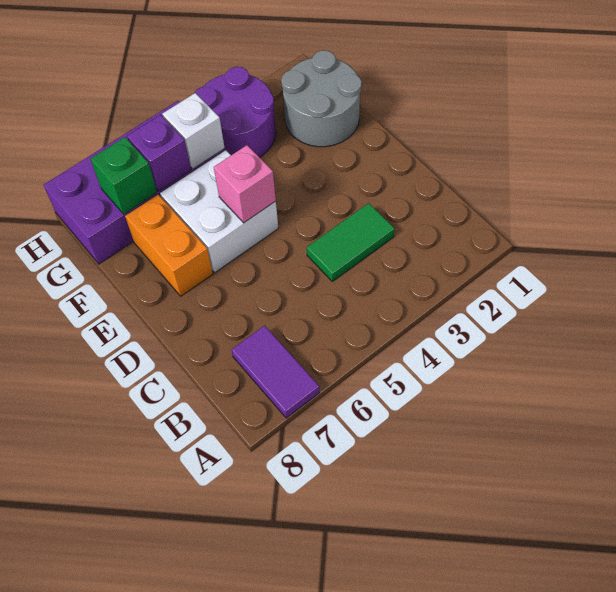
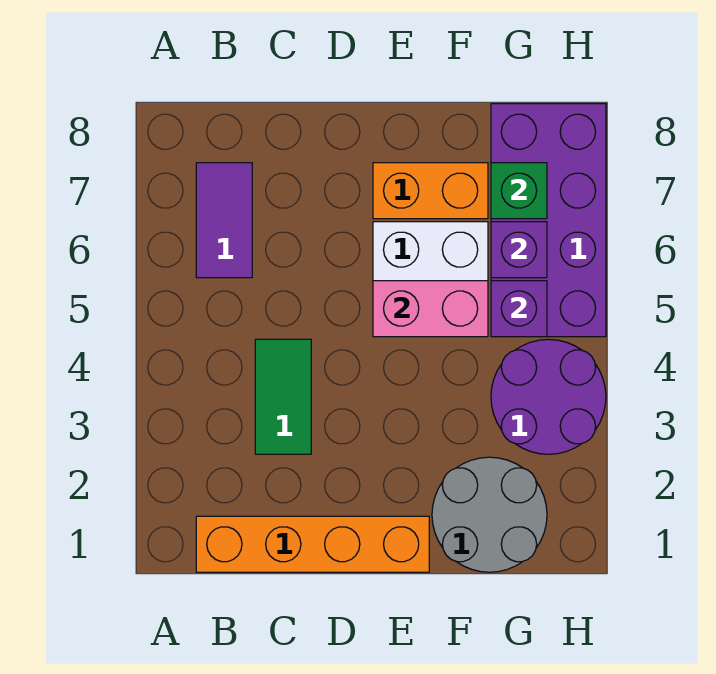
purple 1x2 tile [232,325,319,418] -> purple 1x2 tile turned to [196,163,252,278]
none -> orange 1x4 brick [196,516,429,572]
pink 1x1 brick [214,145,276,223] -> pink 1x2 brick [373,281,488,337]
white 1x1 brick [163,93,225,169] -> purple 1x1 brick [491,281,547,337]

